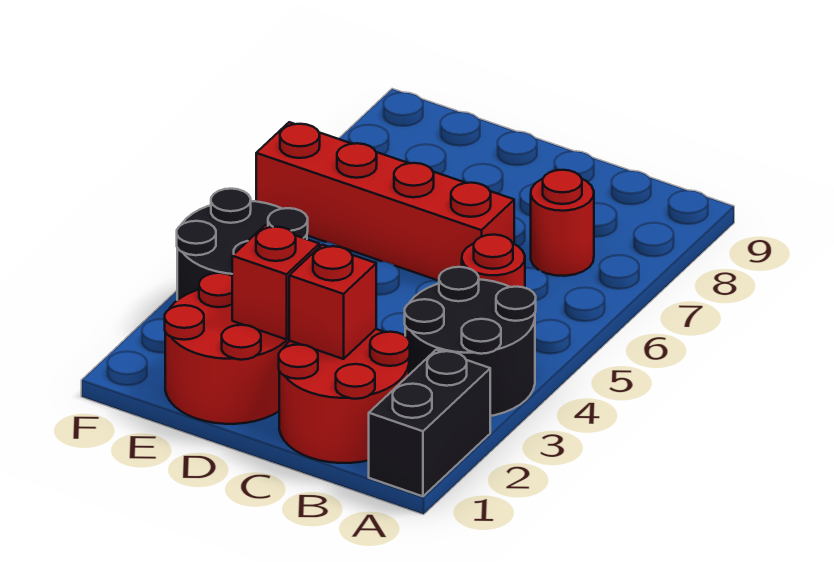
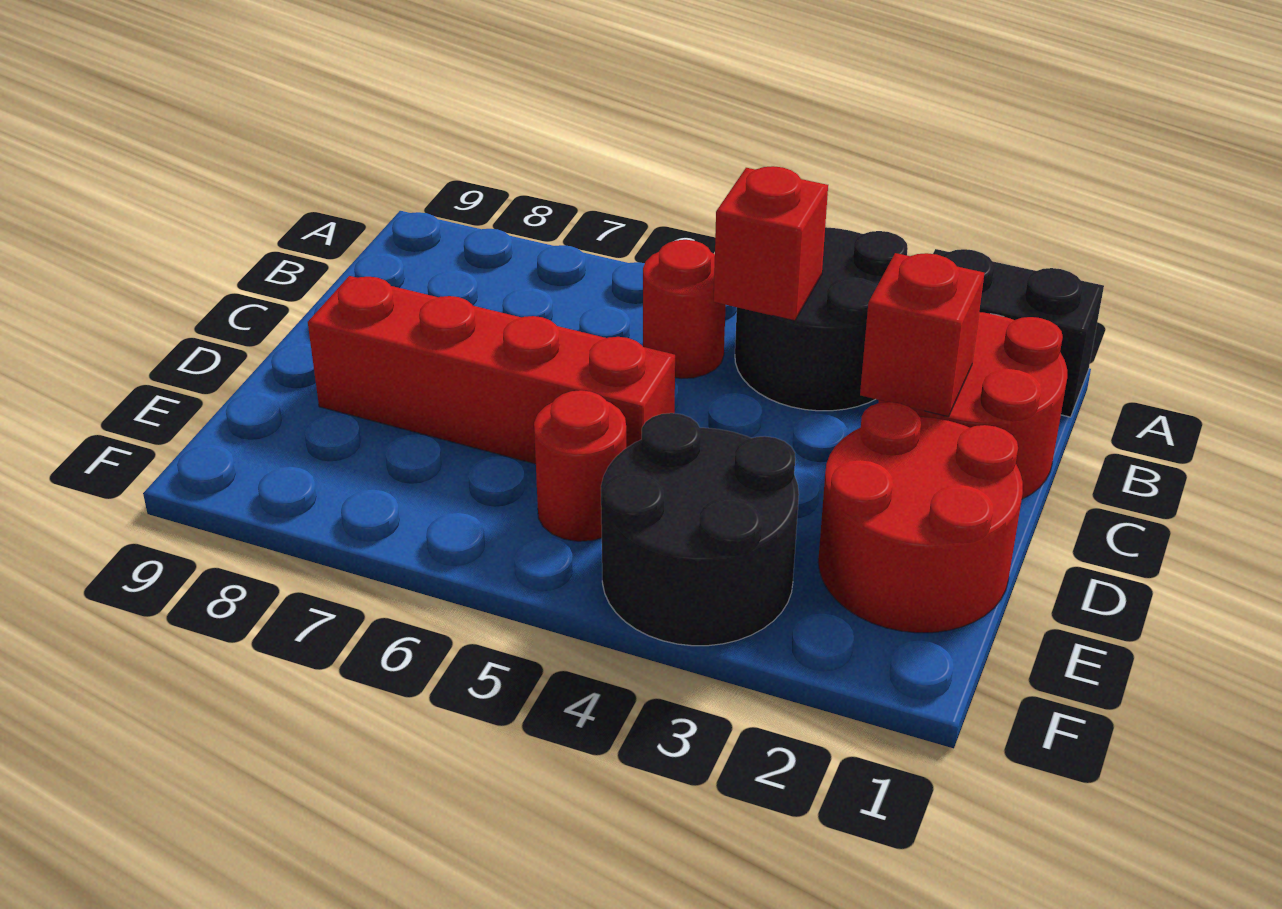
red 1x1 round brick [531,170,594,276] -> red 1x1 round brick moved to [534,390,626,541]
red 1x4 brick [256,122,514,281] -> red 1x4 brick turned to [308,276,675,464]
red 1x1 brick [232,225,319,339] -> red 1x1 brick moved to [714,166,828,321]

